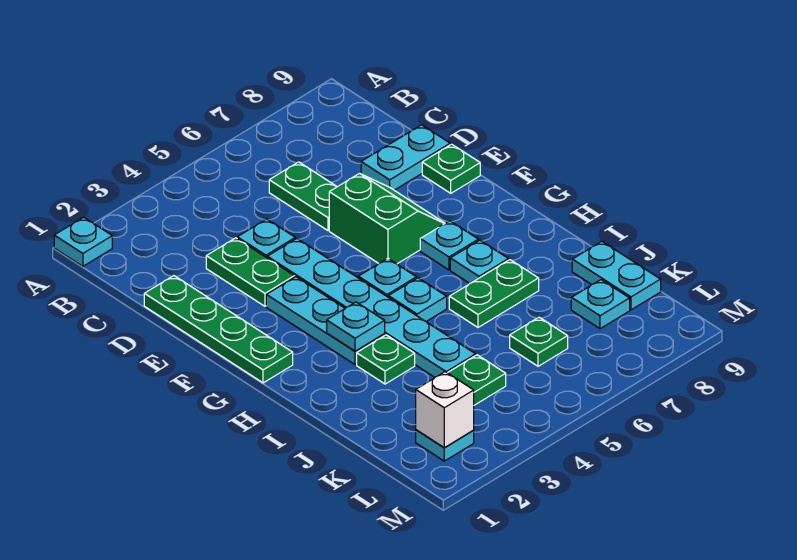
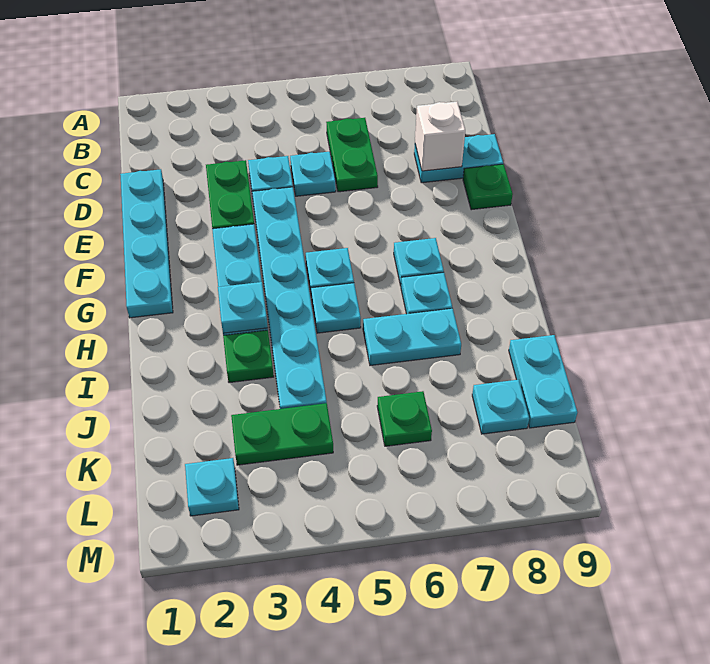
cyan 1x1 plate [54,217,112,266] -> cyan 1x1 plate moved to [290,152,336,196]
green 1x4 plate [144,276,293,383] -> cyan 1x4 plate [120,169,173,318]
green 2x2 slope [329,173,445,264] -> none
green 1x2 plate [449,260,539,327] -> cyan 1x2 plate [363,308,461,366]
white 1x1 brick [416,372,474,448] -> white 1x1 brick moved to [415,102,465,171]

